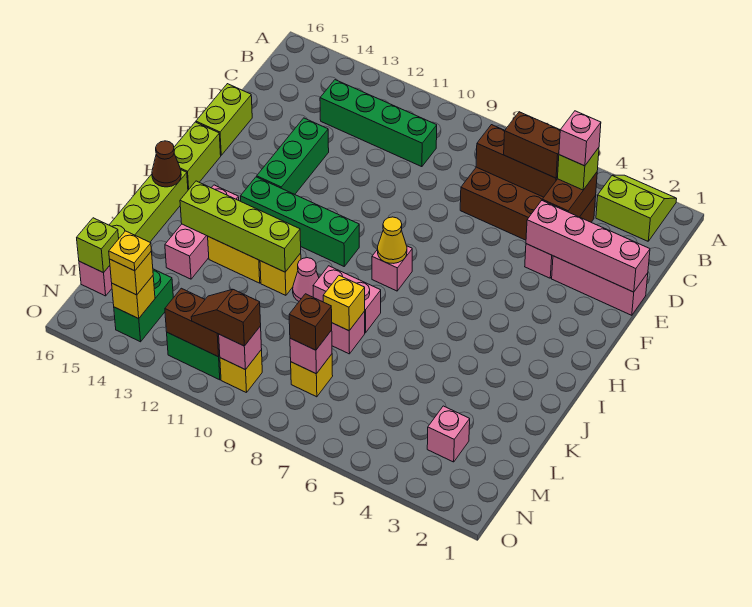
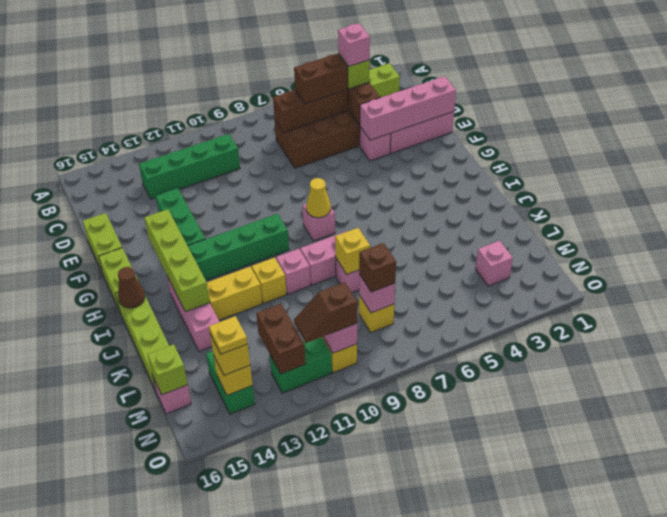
pink 1x1 cone [293,258,319,301] -> pink 1x1 brick [276,249,311,294]
lime 1x4 brick [180,181,301,272] -> lime 1x4 brick turned to [144,209,210,312]
brown 1x2 brick [165,288,220,357] -> brown 1x2 brick turned to [256,304,306,374]

